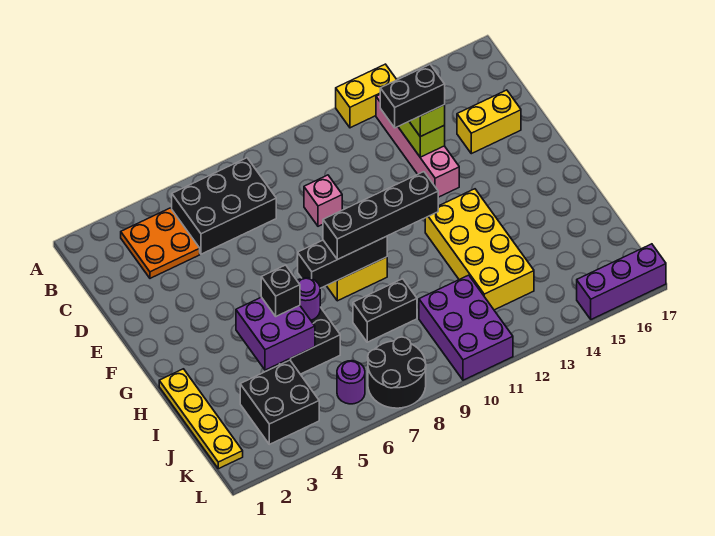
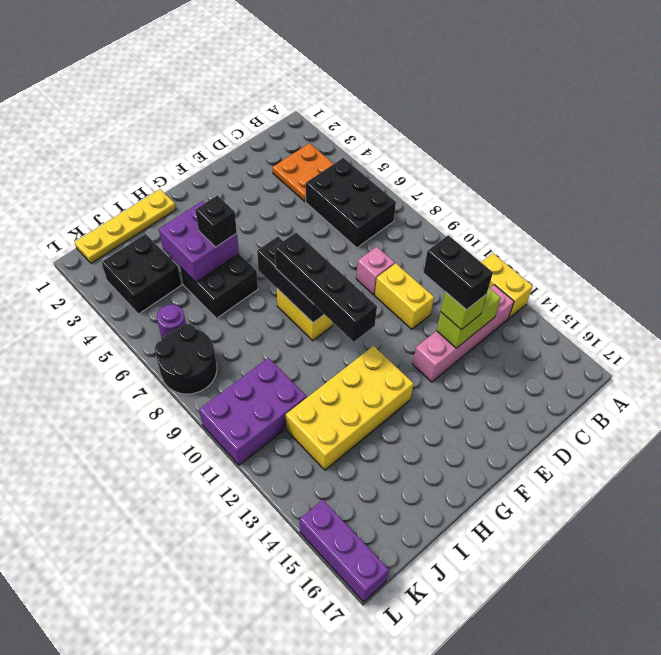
yellow 1x2 brick [457,90,521,154] -> yellow 1x2 brick moved to [375,263,434,329]
purple 1x1 round brick [297,278,320,320] -> none
black 1x2 brick [353,279,417,342] -> none

